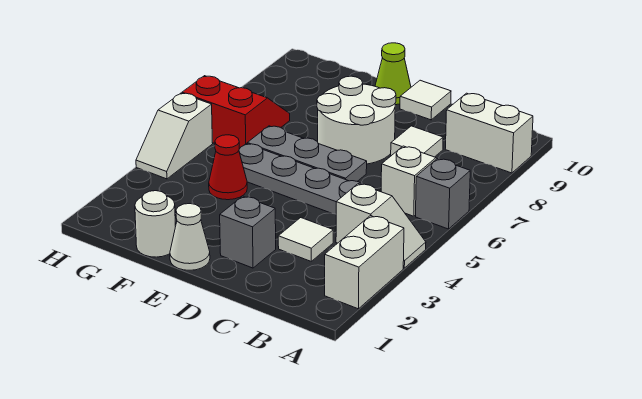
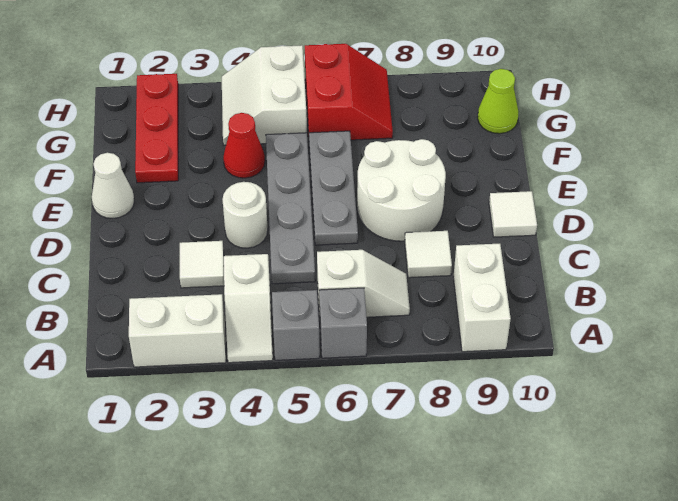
grey 1x1 brick [220,196,276,268] -> grey 1x1 brick moved to [272,290,320,360]
lime 1x1 cone [375,43,411,105] -> lime 1x1 cone moved to [478,69,518,134]
white 1x1 round brick [135,191,176,257] -> white 1x1 round brick moved to [223,182,268,248]
none -> red 1x3 plate [135,74,178,183]
white 1x2 slope [136,93,213,179] -> white 2x2 slope [222,45,307,145]

